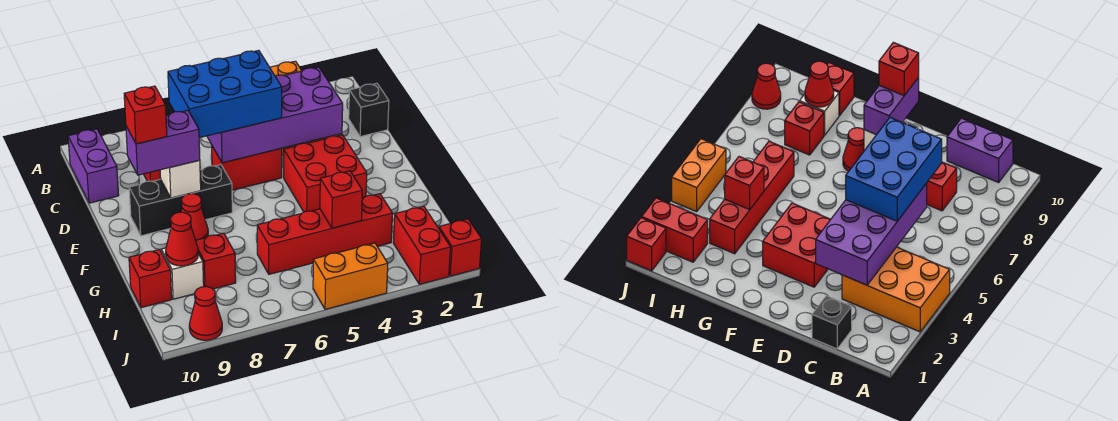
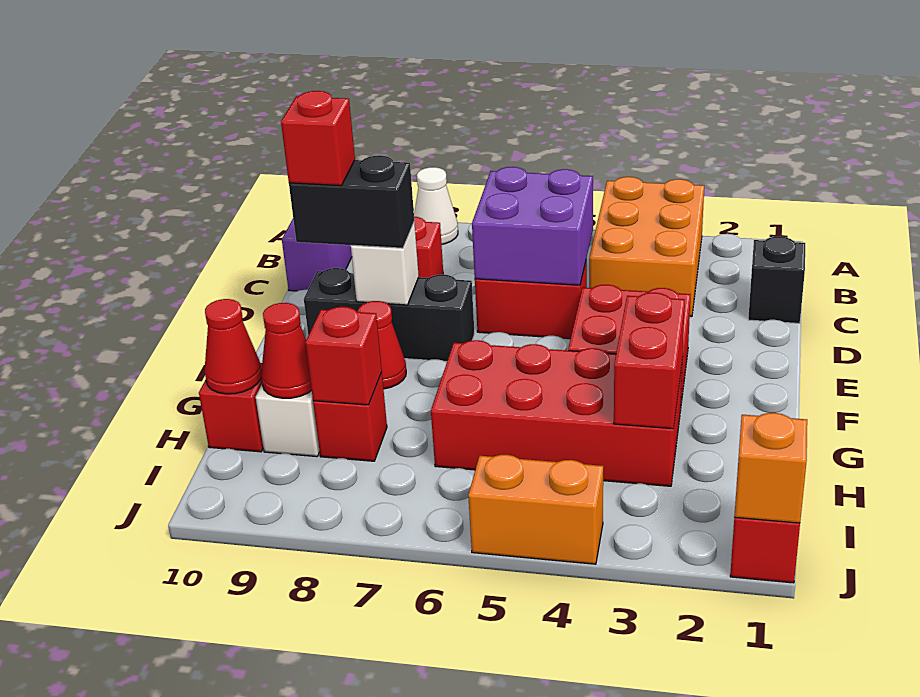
none -> white 1x1 cone [414,167,458,244]
purple 2x4 brick [207,67,343,163] -> purple 2x2 brick [472,167,593,285]
blue 2x3 brick [168,50,282,138] -> none
purple 1x2 brick [126,111,200,175] -> black 1x2 brick [289,155,414,248]
red 1x4 brick [257,194,393,274] -> red 2x4 brick [431,340,682,486]
red 1x1 brick [320,171,362,228] -> red 1x1 brick moved to [305,307,382,405]
red 1x2 brick [393,206,451,284] -> red 1x2 brick moved to [614,293,685,429]
none -> orange 1x1 brick [734,413,807,523]
red 1x1 cone [189,287,222,340] -> red 1x1 cone moved to [204,299,261,394]

